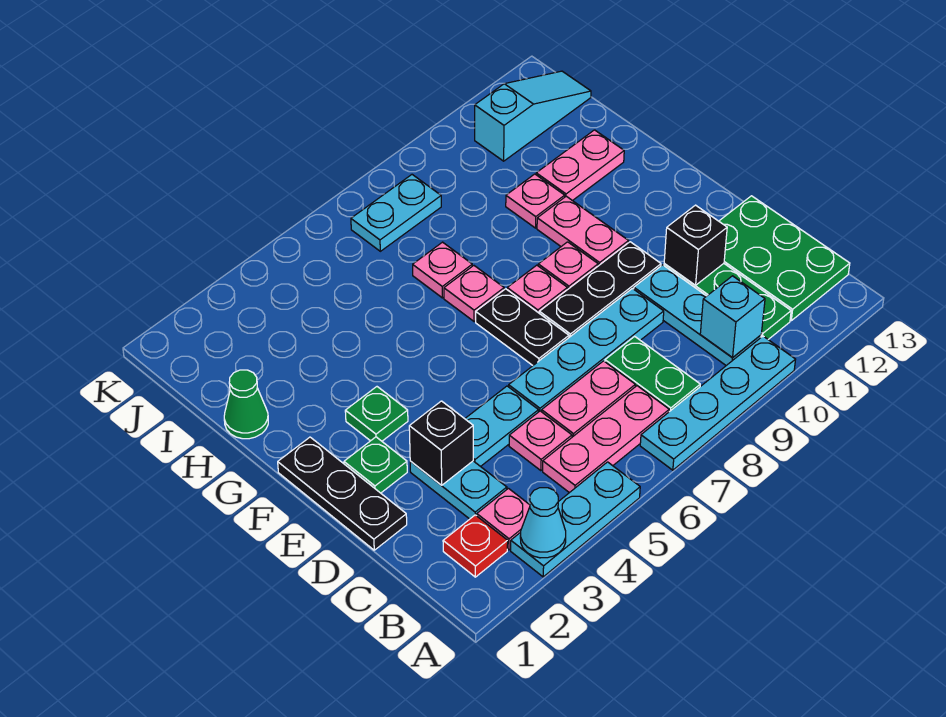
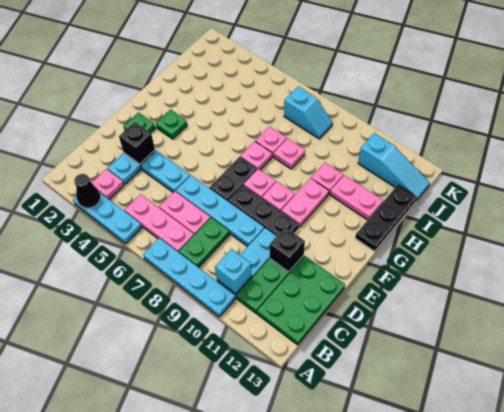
cyan 1x1 cone [520,488,566,558] -> black 1x1 cone [74,174,101,208]
red 1x1 plate [443,515,508,577] -> none
pink 1x1 plate [509,411,572,471] -> pink 1x1 plate moved to [274,138,305,169]
black 1x3 plate [278,437,407,550] -> black 1x3 plate moved to [355,185,417,251]
green 1x1 cone [224,370,268,439] -> none
cyan 1x2 plate [351,175,441,251] -> cyan 1x2 slope [284,87,333,139]

